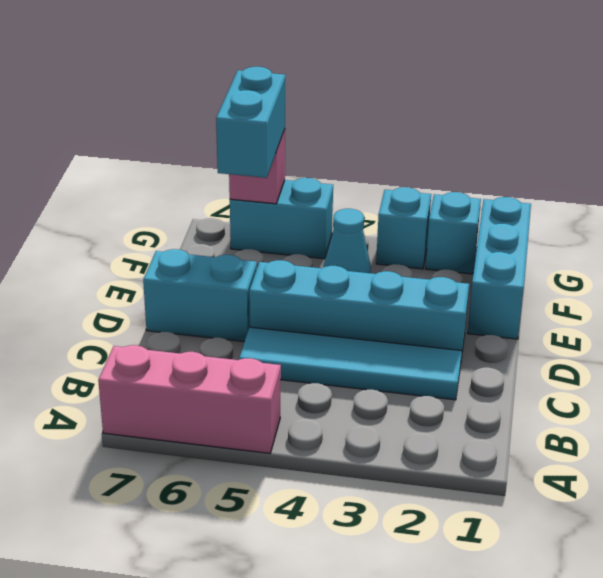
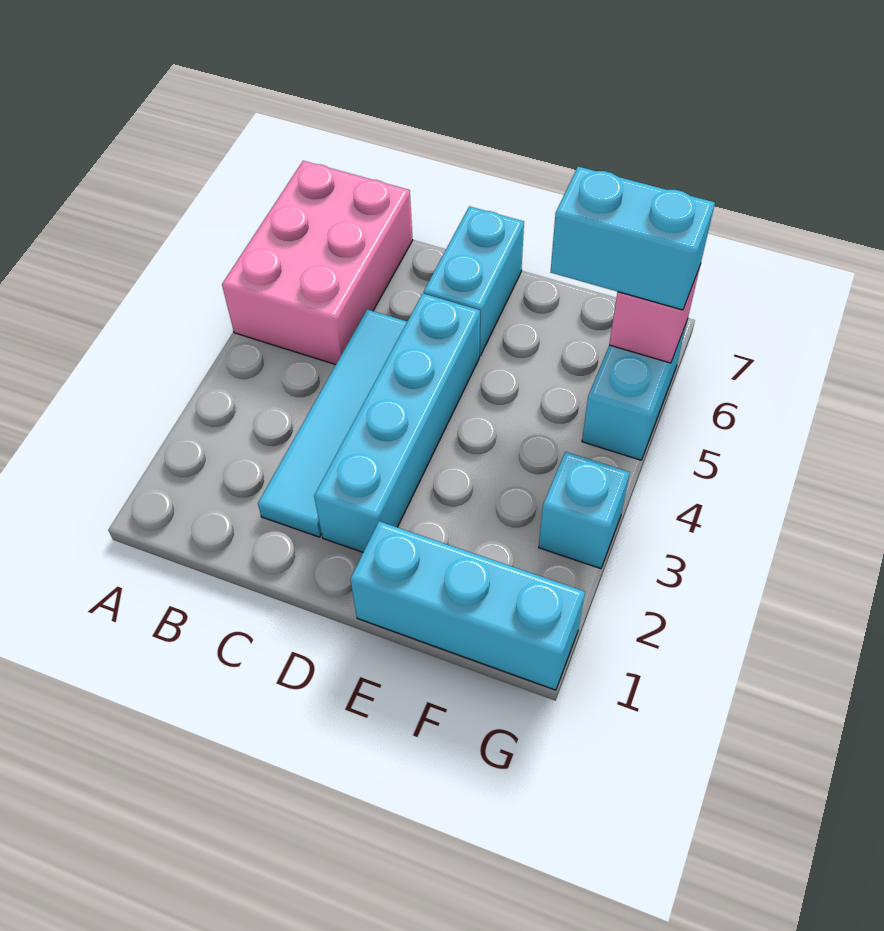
pink 1x3 brick [98,345,281,453] -> pink 2x3 brick [222,161,413,365]
cyan 1x1 cone [323,209,371,273] -> none
cyan 1x1 brick [426,192,481,274] -> none

